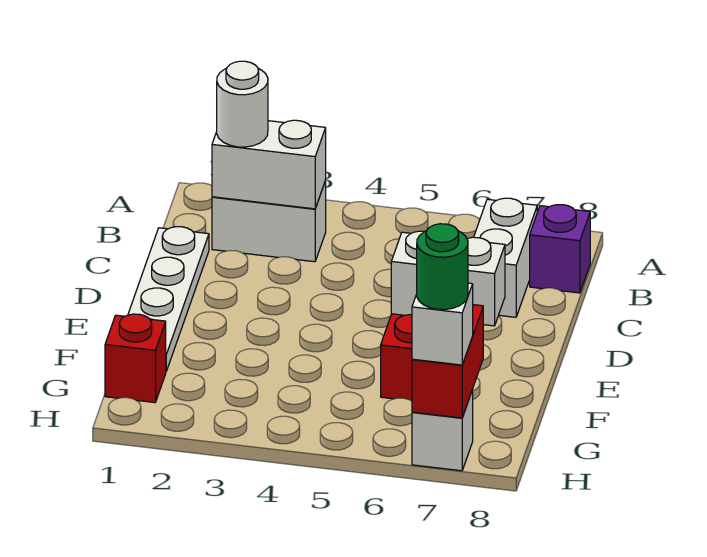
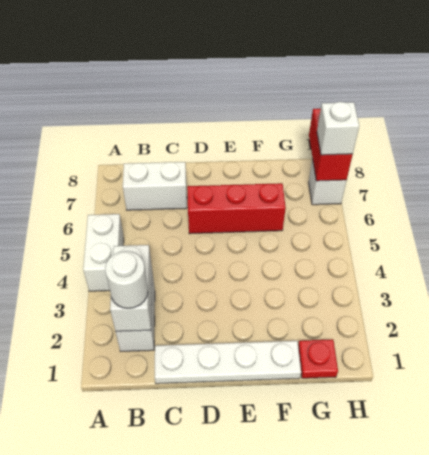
purple 1x1 brick [530,205,590,293] -> none
white 1x2 brick [391,231,505,326] -> white 1x2 brick moved to [83,214,124,291]
red 1x1 brick [105,314,166,403] -> red 1x1 plate [298,339,338,378]
red 1x2 brick [412,305,483,418] -> red 1x2 brick turned to [309,108,353,181]
green 1x1 round brick [417,224,468,310] -> none

